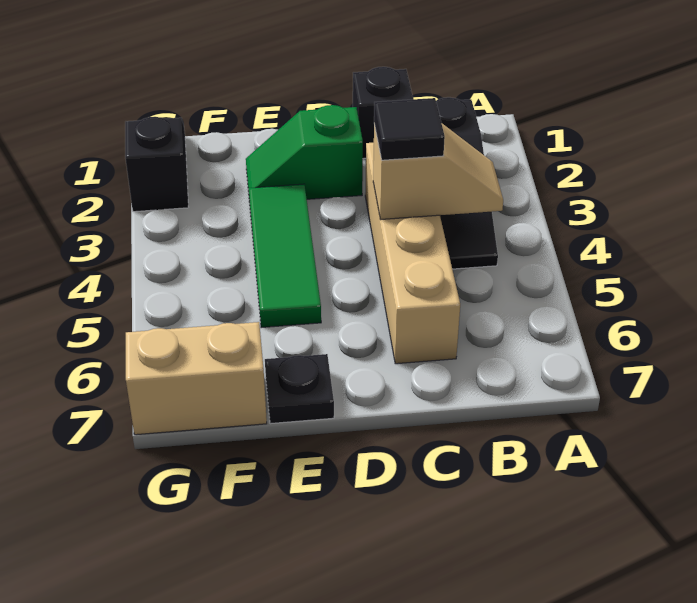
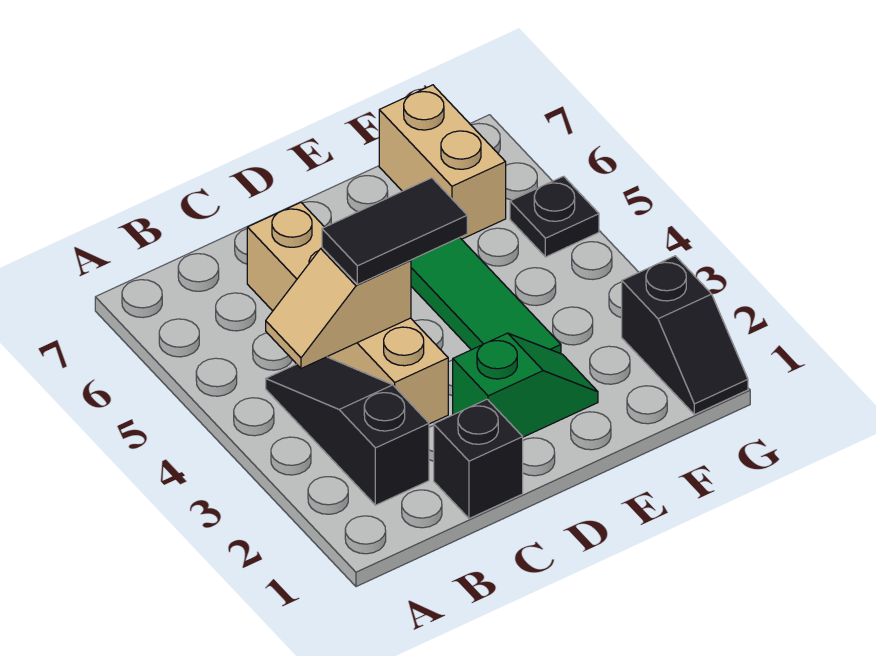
black 1x1 tile [374,98,445,160] -> black 1x2 tile [322,178,467,285]
black 1x1 plate [265,354,334,424] -> black 1x1 plate moved to [510,176,599,257]
tan 1x2 brick [126,322,267,435] -> tan 1x2 brick turned to [379,85,506,239]

